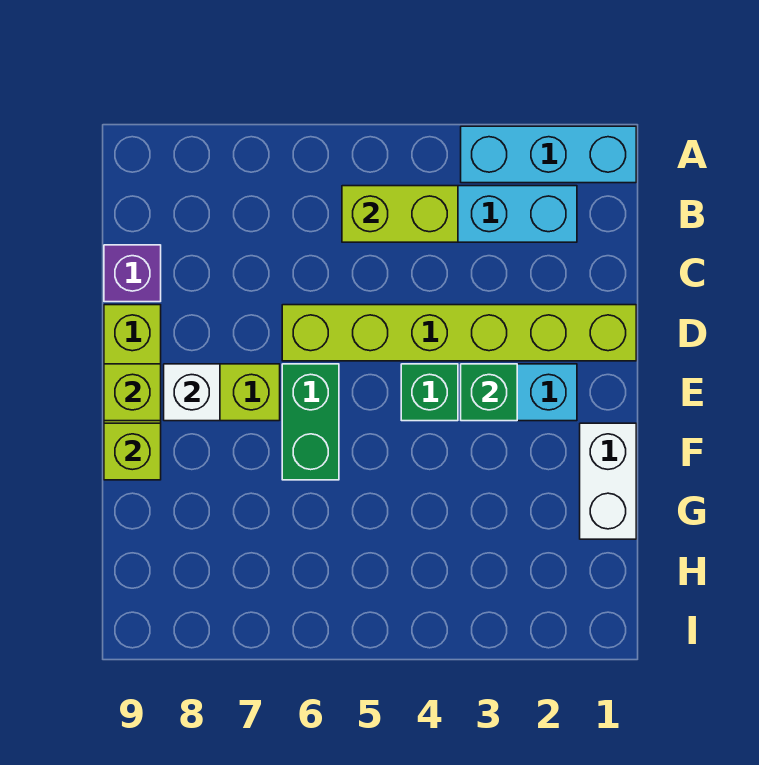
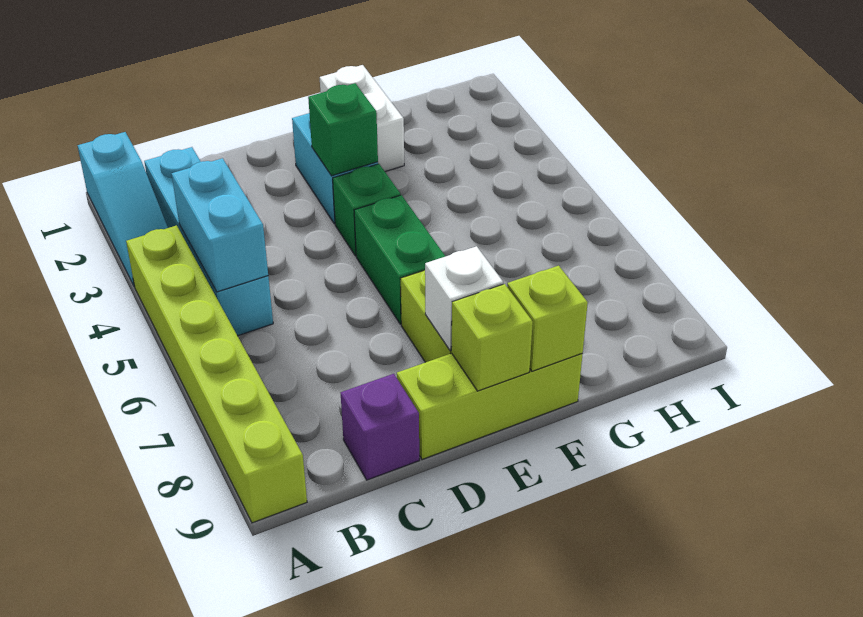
cyan 1x3 brick [461,126,636,183] -> cyan 1x3 slope [78,132,168,287]
lime 1x2 brick [342,186,458,242] -> cyan 1x2 brick [172,158,268,292]
lime 1x6 brick [282,305,636,361] -> lime 1x6 brick moved to [126,225,307,523]
green 1x2 brick [282,364,339,480] -> green 1x2 brick turned to [354,195,445,324]
white 1x2 brick [580,423,636,539] -> white 1x2 brick turned to [320,65,404,172]

